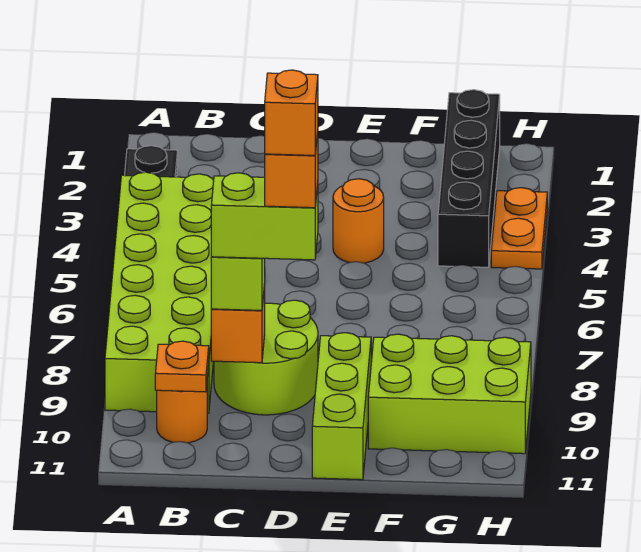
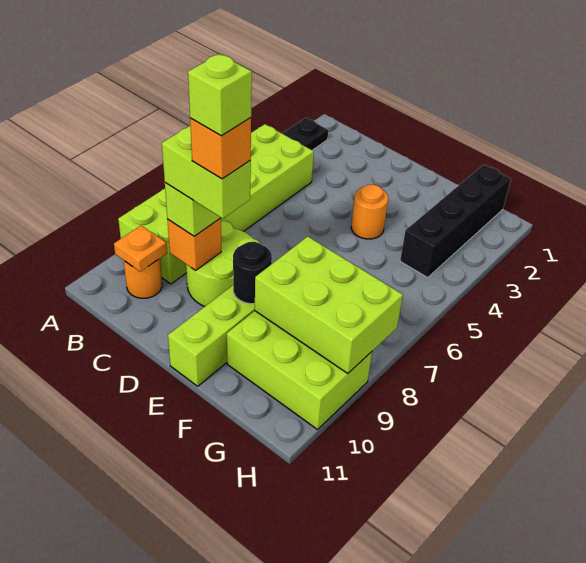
orange 1x1 brick [265,70,318,156] -> lime 1x1 brick [188,54,252,136]
none -> black 1x1 round brick [233,242,272,304]
none -> lime 2x3 brick [255,237,403,374]
orange 1x2 plate [491,188,547,269] -> none

